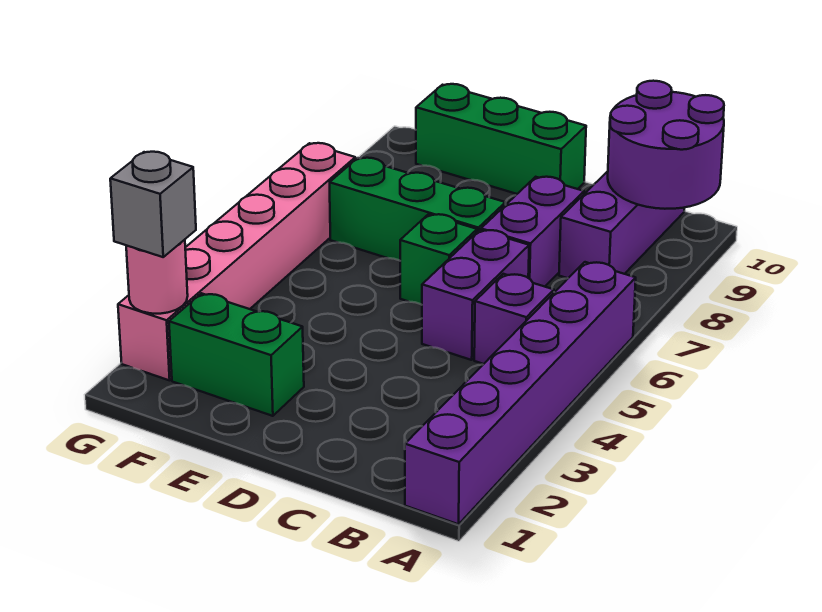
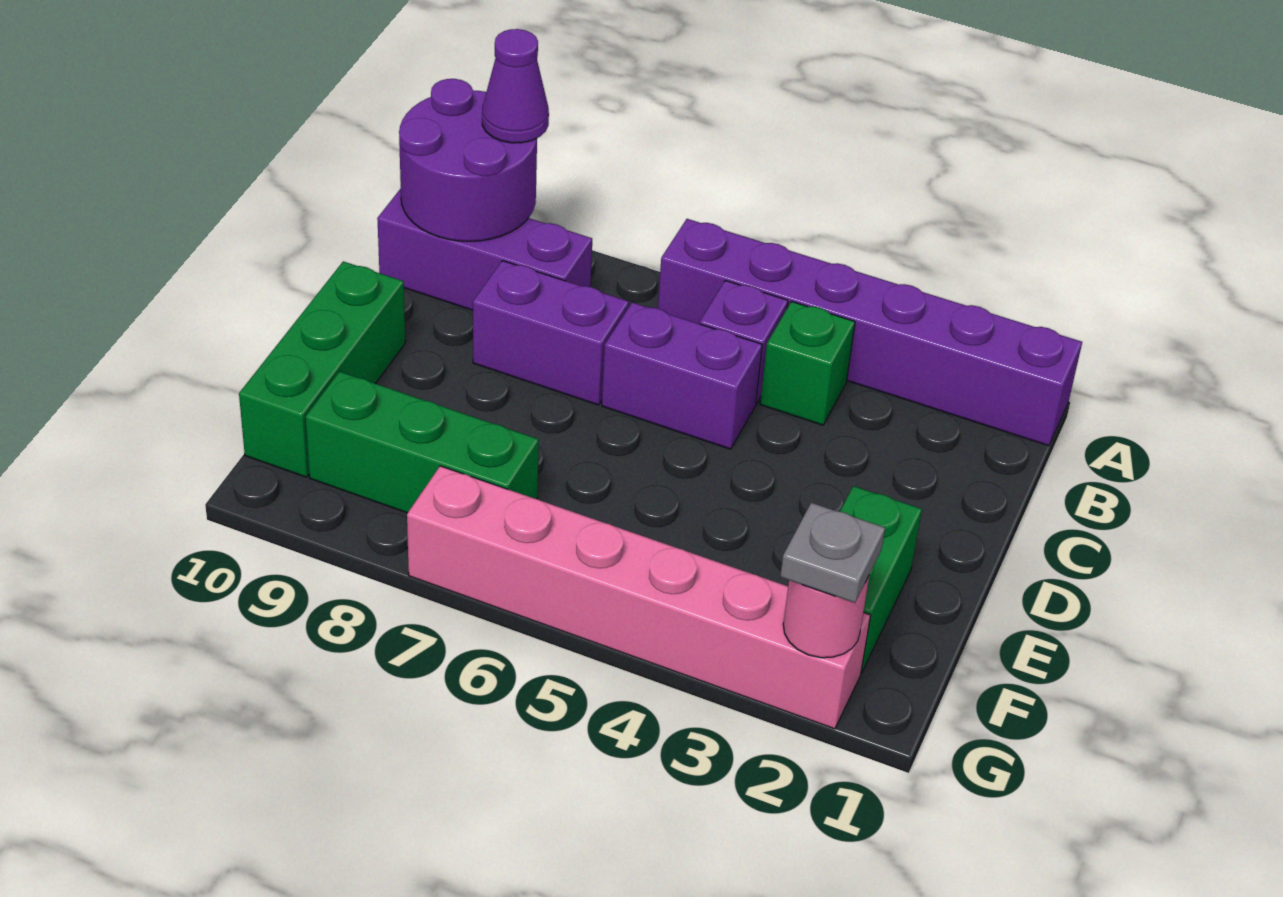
none -> purple 1x1 cone [482,29,549,143]
green 1x1 brick [400,214,477,305] -> green 1x1 brick moved to [760,301,855,425]
green 1x3 brick [330,158,505,261] -> green 1x3 brick turned to [306,371,539,513]
grey 1x1 brick [110,152,196,257] -> grey 1x1 plate [780,503,885,603]

